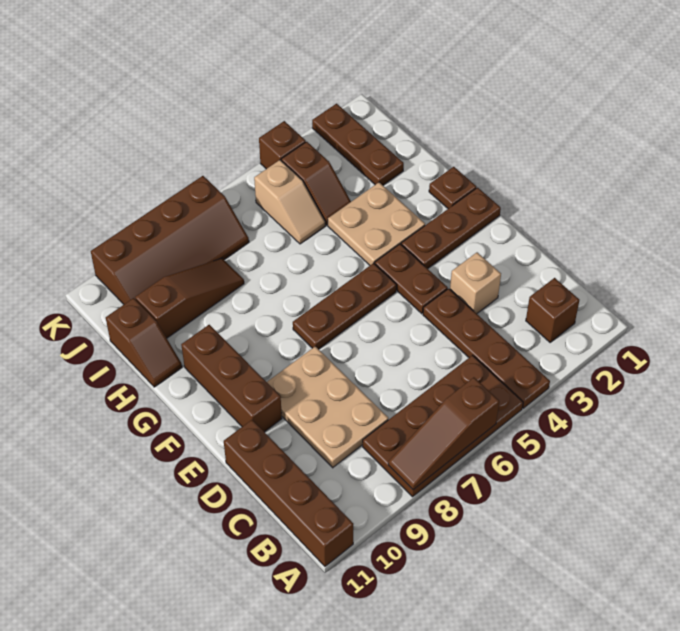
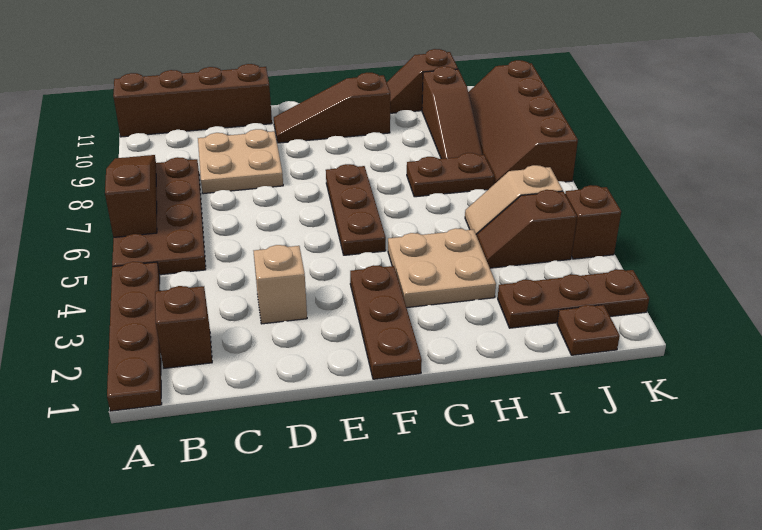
brown 1x4 plate [423,289,550,408] -> brown 1x4 plate turned to [107,262,162,411]
tan 2x3 plate [267,346,388,468] -> tan 2x2 plate [198,129,283,194]
brown 1x2 plate [375,244,448,314] -> brown 1x2 plate moved to [407,153,494,197]
brown 1x3 brick [181,325,282,432] -> brown 1x3 slope [274,73,390,143]
brown 1x1 plate [429,167,476,209] -> brown 1x1 plate moved to [557,305,620,355]

